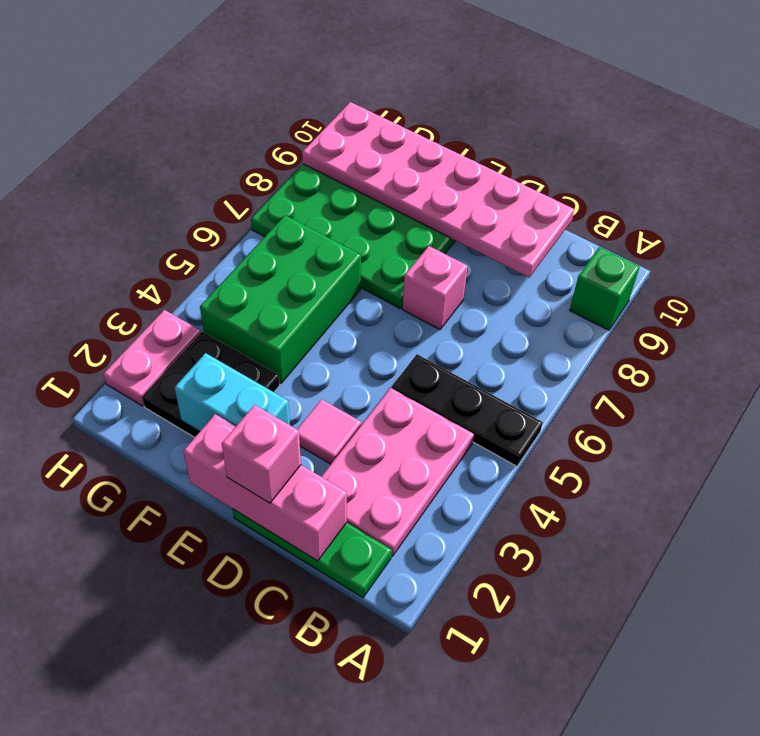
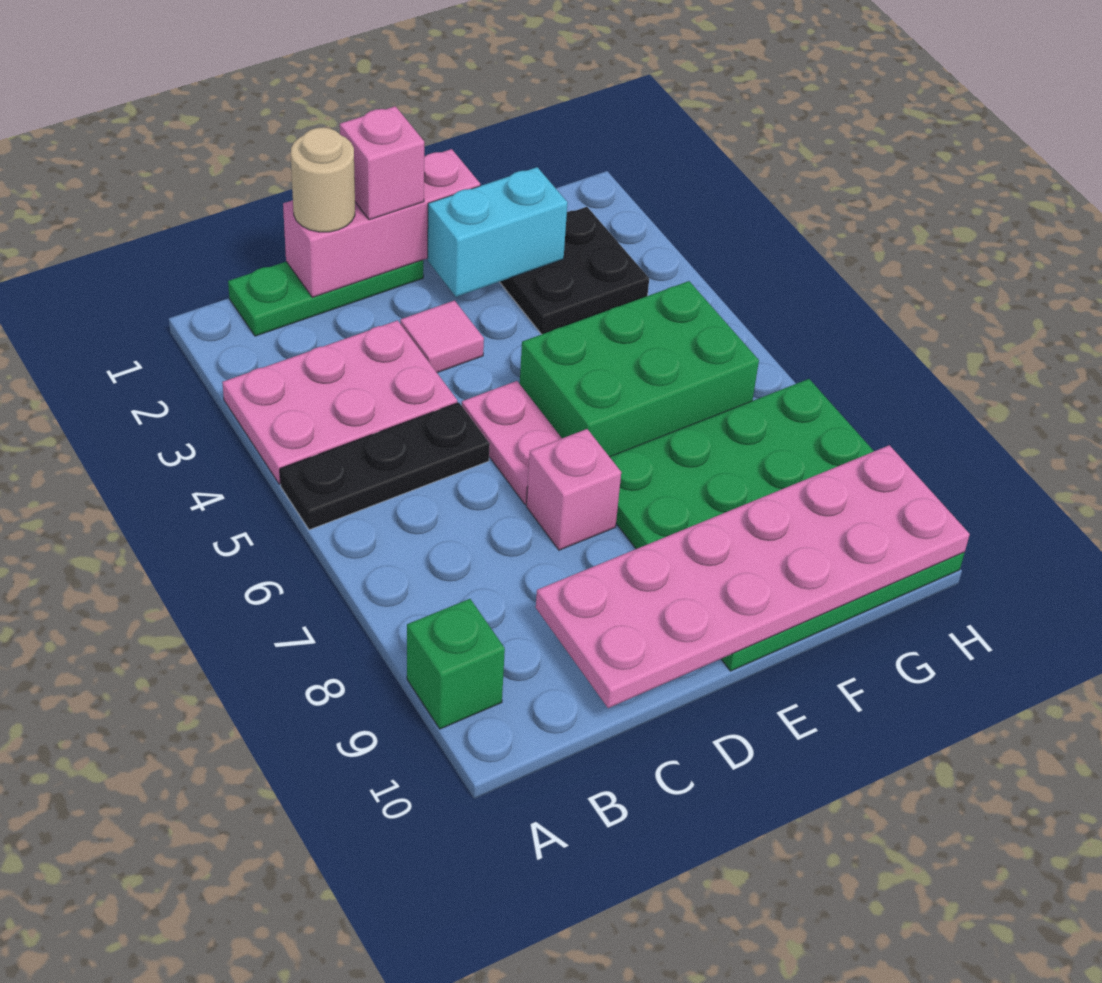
pink 2x3 plate [321,388,474,556] -> pink 2x3 plate turned to [222,320,457,484]
none -> tan 1x1 round brick [291,127,355,232]
green 2x3 brick [200,215,361,383] -> green 2x3 brick turned to [520,281,759,457]
pink 1x2 plate [103,310,201,406] -> pink 1x2 plate moved to [462,381,562,504]

